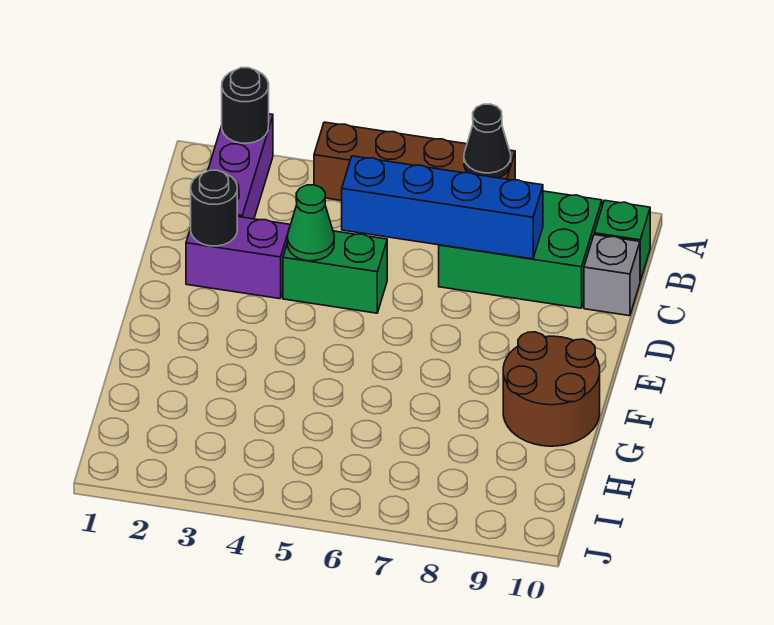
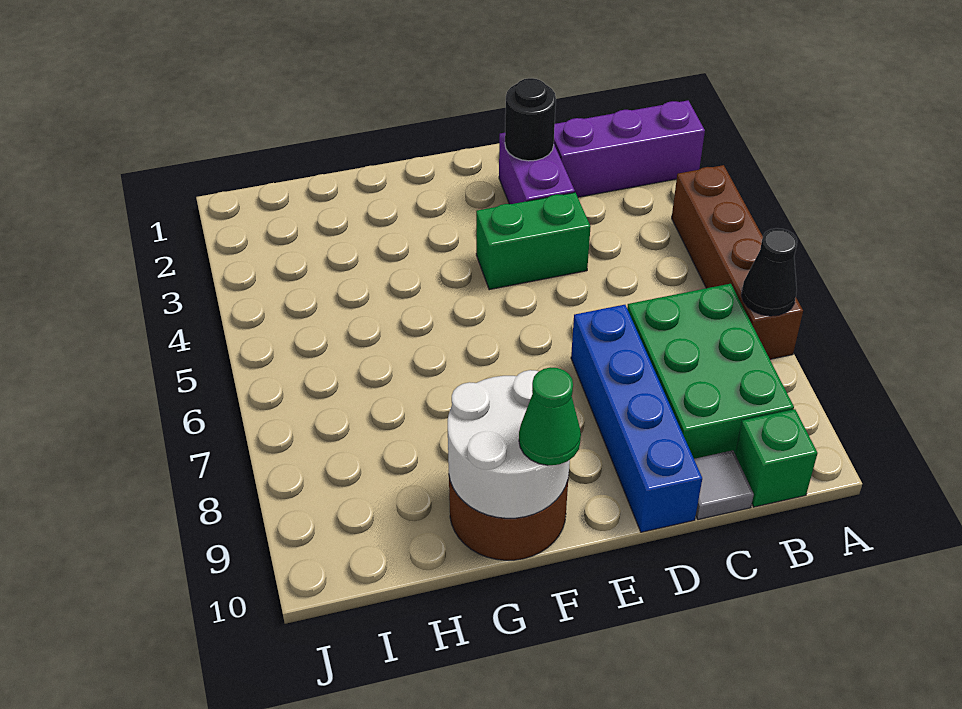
black 1x1 round brick [222,68,269,143] -> none
blue 1x4 brick [342,156,543,259] -> blue 1x4 brick moved to [571,305,702,532]
grey 1x1 brick [584,235,640,316] -> grey 1x1 tile [694,450,754,520]
green 1x2 brick [283,231,387,313] -> green 1x2 brick turned to [476,193,591,290]
green 1x1 cone [287,185,334,261] -> green 1x1 cone moved to [519,367,581,465]
none -> white 2x2 round brick [448,370,570,518]

